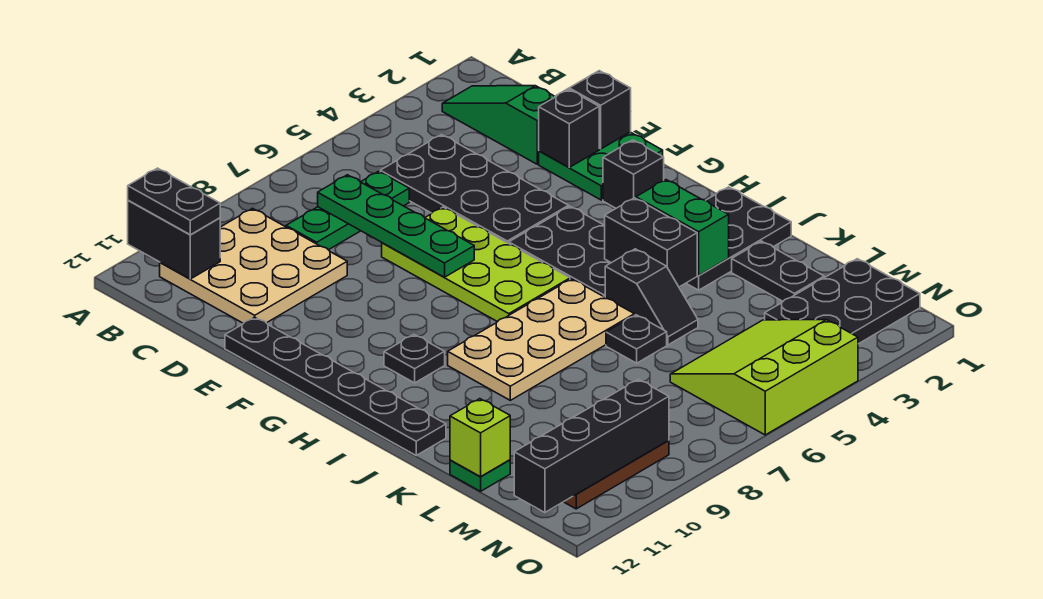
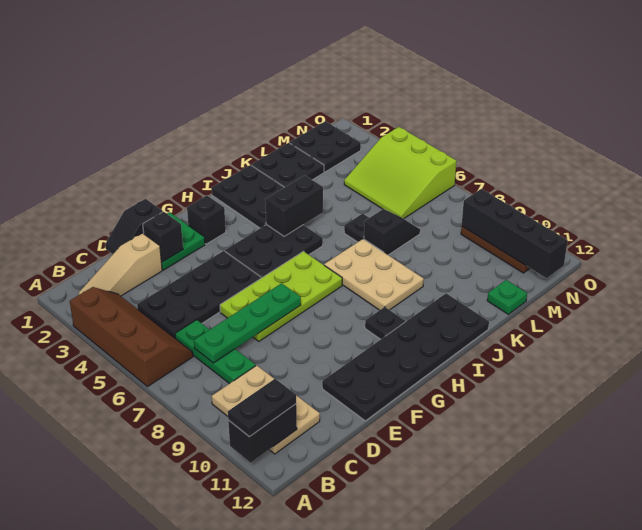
none -> brown 2x4 slope [70,287,193,386]
green 1x3 slope [442,86,555,164] -> tan 1x3 slope [78,233,162,296]
tan 3x3 plate [160,208,347,323] -> tan 2x3 plate [212,365,320,454]
black 1x6 plate [225,317,446,455] -> black 2x6 plate [322,293,489,421]
green 1x2 brick [636,180,729,276] -> none
tan 2x4 plate [448,279,634,400] -> tan 2x3 plate [324,239,424,310]
black 1x2 slope [605,249,698,345] -> black 1x2 slope moved to [364,209,420,255]
black 1x2 plate [732,241,824,301] -> black 2x2 plate [251,143,324,187]
lime 1x1 brick [450,399,510,477] -> none
black 2x3 plate [765,259,920,344] -> black 2x2 plate [290,121,361,172]

